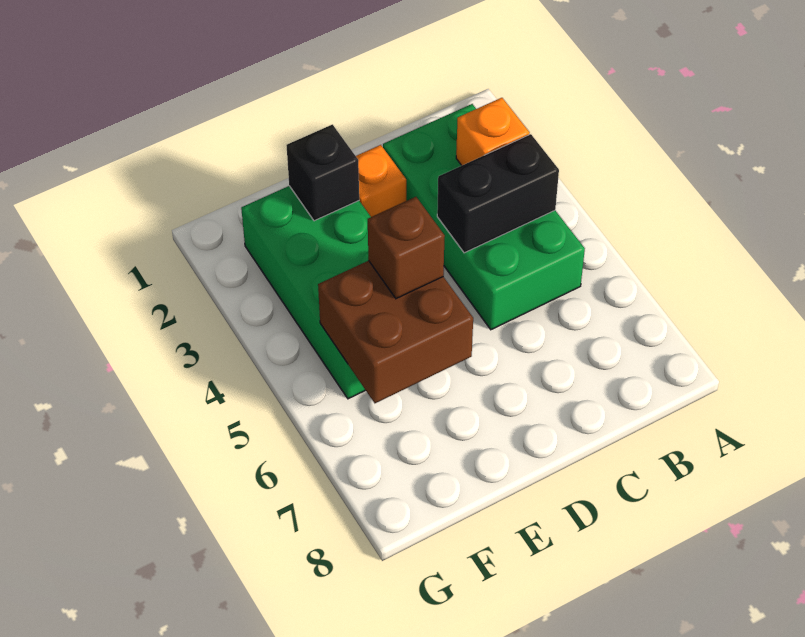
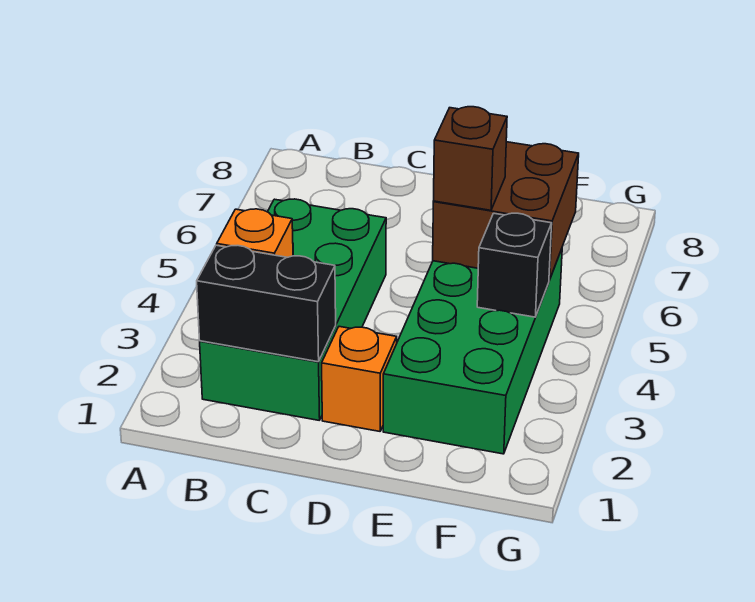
black 1x2 brick [437,134,559,253] -> black 1x2 brick moved to [197,245,336,362]
black 1x1 brick [286,124,359,221] -> black 1x1 brick moved to [477,213,552,317]

